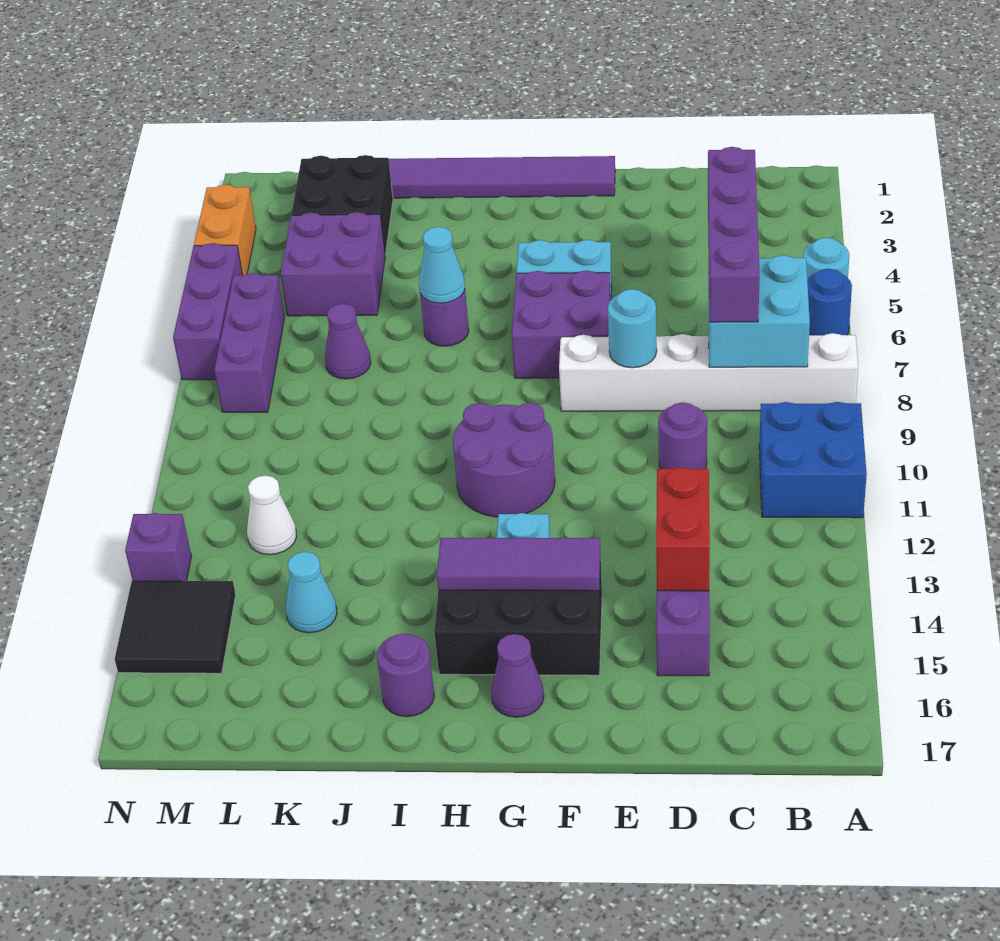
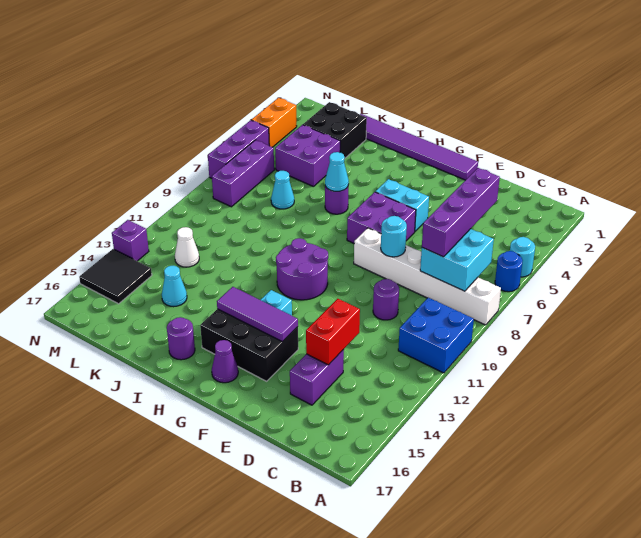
purple 1x1 cone [325,304,371,379] -> cyan 1x1 cone [271,171,294,209]

